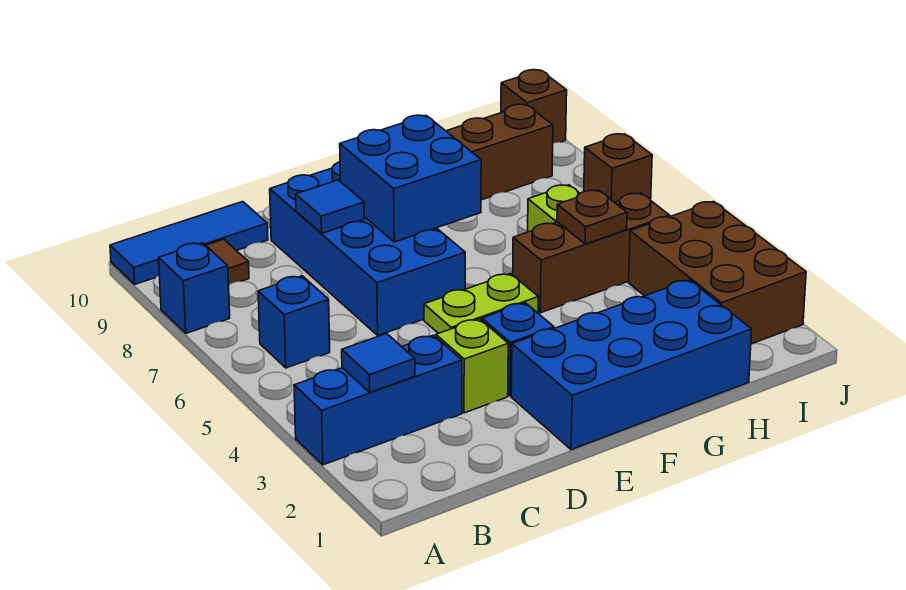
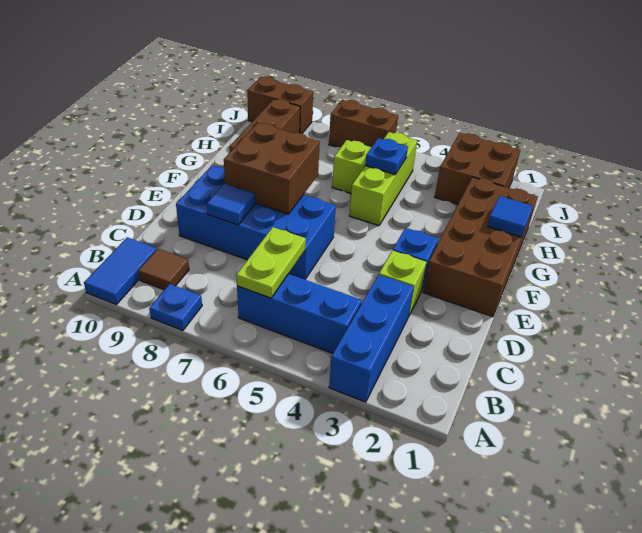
blue 1x1 brick [159,243,230,333] -> blue 1x1 plate [149,284,202,331]
blue 1x3 tile [110,202,268,284] -> blue 1x2 tile [84,237,157,305]
blue 1x1 tile [342,334,415,392] -> blue 1x1 tile moved to [488,196,533,237]
blue 1x1 brick [258,276,330,368] -> blue 1x3 brick [237,274,362,353]
blue 2x4 brick [511,280,752,450] -> brown 2x4 brick [423,177,538,317]
lime 1x2 plate [424,274,538,333] -> lime 1x2 plate moved to [236,227,306,298]
blue 2x2 brick [340,115,481,242] -> brown 2x2 brick [224,123,320,214]
brown 1x3 brick [513,193,670,313] -> lime 1x3 brick [349,132,417,226]
brown 1x1 plate [557,190,627,244] -> blue 1x1 plate [365,138,408,174]
brown 2x3 brick [629,202,806,344] -> brown 2x2 brick [435,133,520,205]
brown 1x1 brick [584,134,652,202] -> brown 1x2 brick [329,100,398,148]
brown 1x1 brick [501,70,567,143] -> brown 1x2 brick [247,77,313,133]

